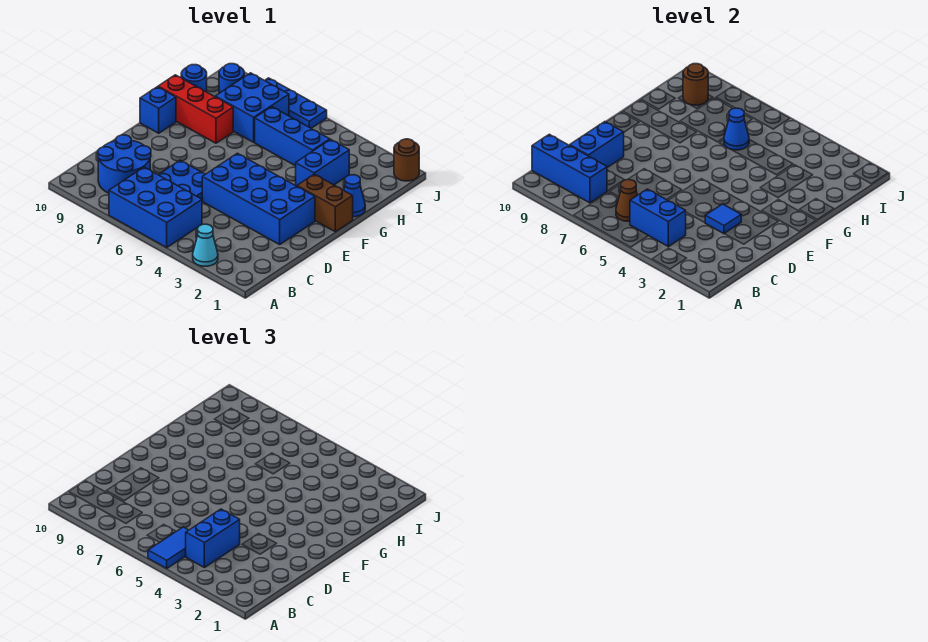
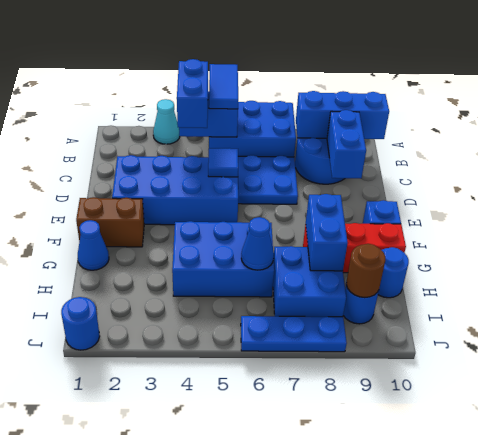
brown 1x1 cone [616,180,637,221] -> none
blue 1x1 tile [705,204,741,234] -> blue 1x1 tile moved to [208,148,238,177]
blue 1x2 brick [296,139,349,186] -> blue 1x2 brick moved to [306,194,348,271]
blue 1x3 brick [255,107,330,166] -> blue 2x3 brick [172,221,274,297]
brown 1x1 round brick [394,139,419,181] -> blue 1x1 round brick [61,297,100,350]

